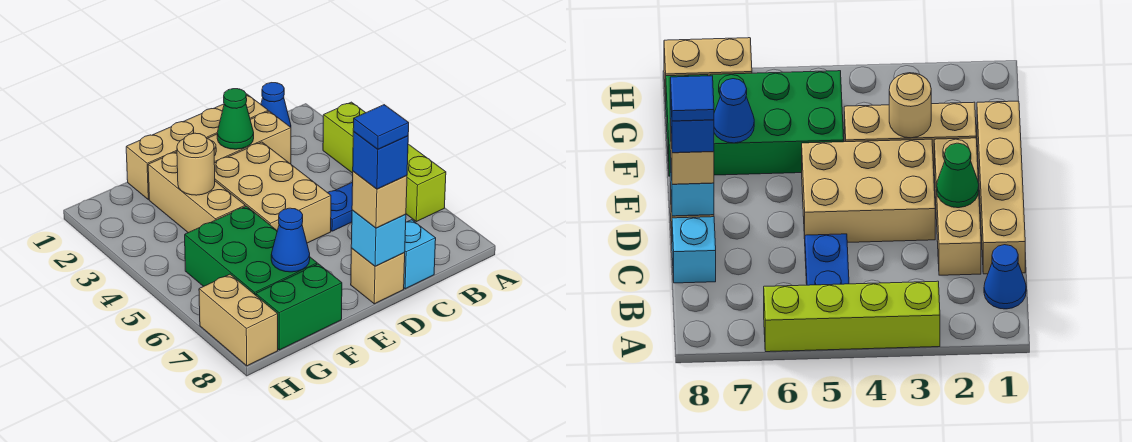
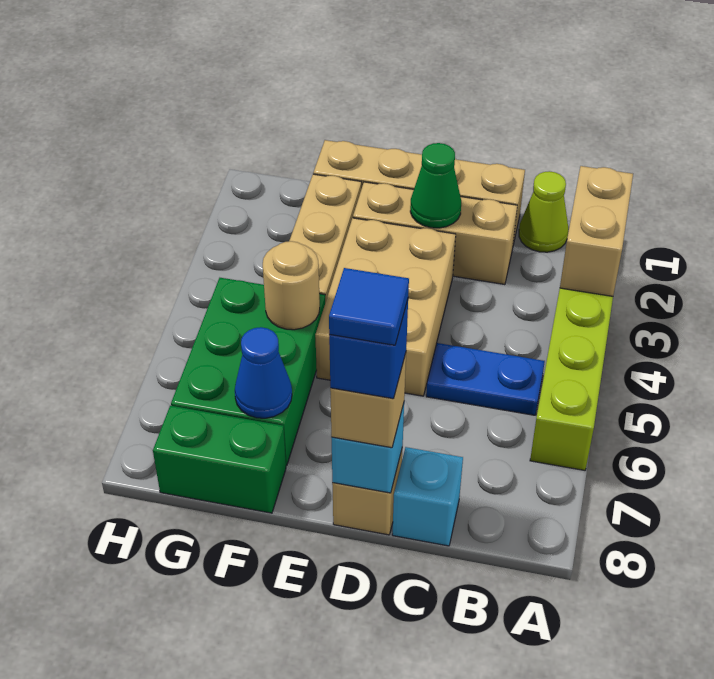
blue 1x1 cone [261,83,291,127] -> lime 1x1 cone [519,171,568,252]
tan 1x1 round brick [177,133,215,195] -> tan 1x1 round brick moved to [263,241,320,330]
tan 1x2 brick [199,274,278,366] -> tan 1x2 brick moved to [560,166,633,296]

